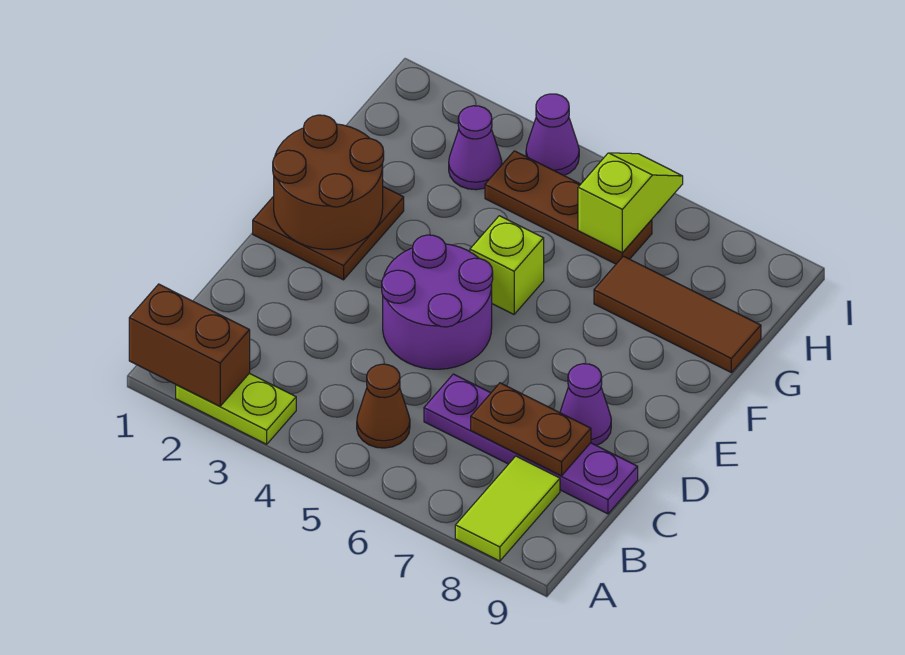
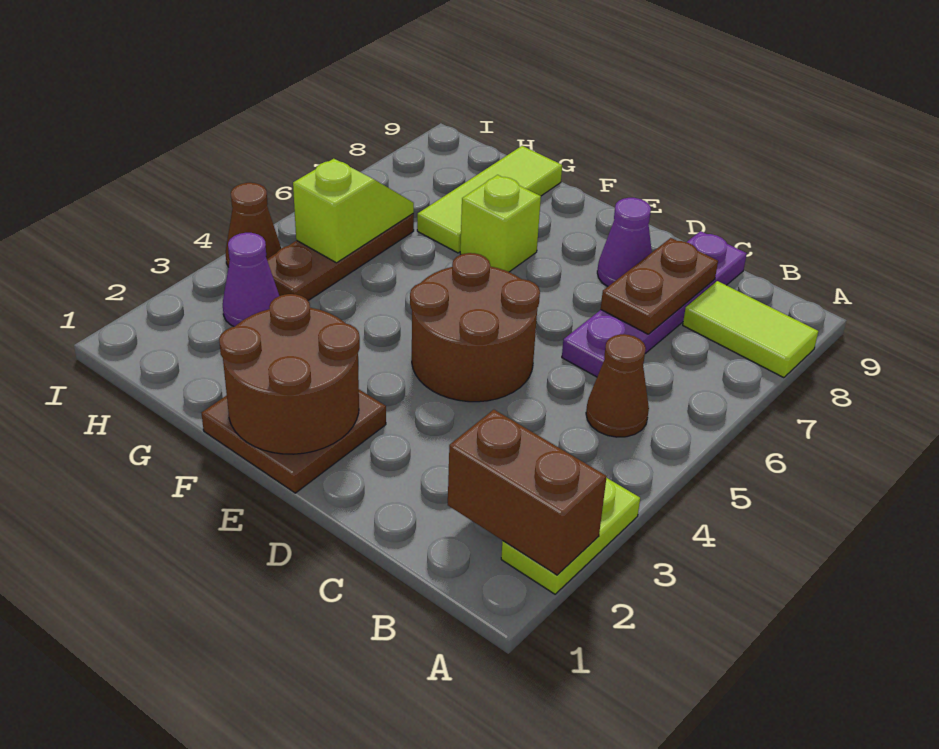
brown 1x2 brick [129,284,250,406] -> brown 1x2 brick turned to [448,410,607,575]
purple 2x2 round brick [382,235,493,369] -> brown 2x2 round brick [410,253,540,402]
lime 1x1 brick [470,216,544,314] -> lime 1x1 brick moved to [460,175,541,272]
brown 1x3 tile [594,256,761,372] -> lime 1x3 tile [417,146,562,253]
lime 1x2 slope [578,153,683,253] -> lime 1x2 slope turned to [293,159,414,263]
purple 1x1 cone [526,94,579,175] -> brown 1x1 cone [226,183,281,267]

